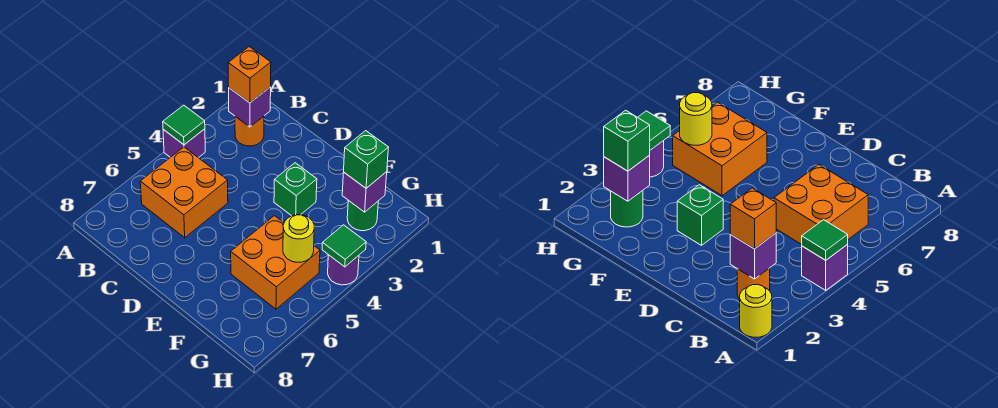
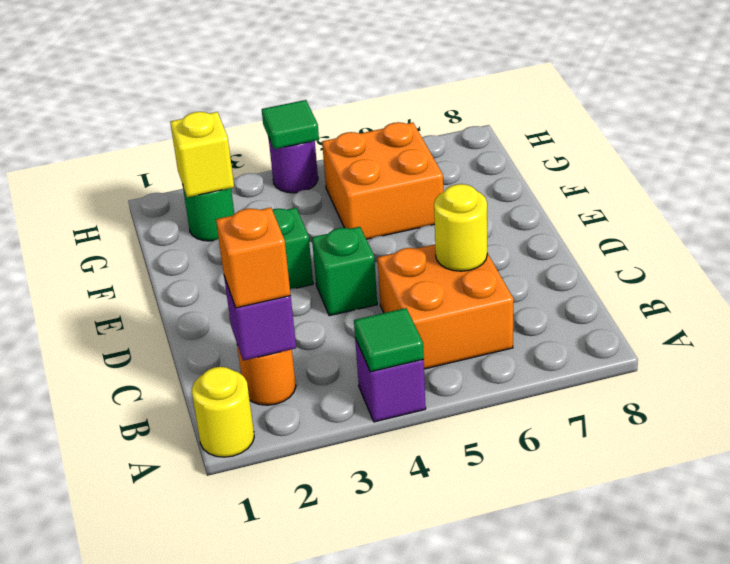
purple 1x1 brick [342,172,387,212] -> yellow 1x1 brick [170,112,234,197]
green 1x1 brick [344,131,389,188] -> green 1x1 brick moved to [312,227,377,316]
yellow 1x1 round brick [283,215,314,262] -> yellow 1x1 round brick moved to [434,184,487,271]

